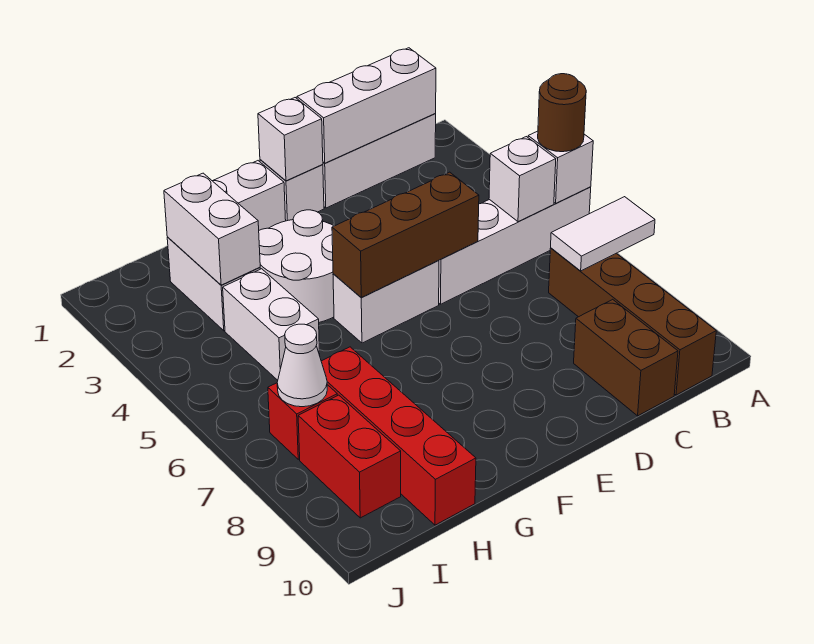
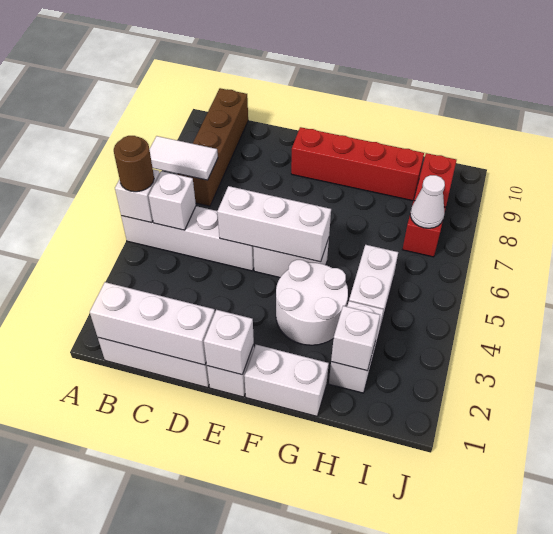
brown 1x2 brick [574,299,678,416] -> none
brown 1x3 brick [332,172,479,297] -> white 1x3 brick [217,186,331,262]
white 1x2 brick [164,173,260,285] -> white 1x1 brick [331,306,380,371]
red 1x4 brick [321,347,476,525] -> red 1x4 brick turned to [291,127,424,201]

